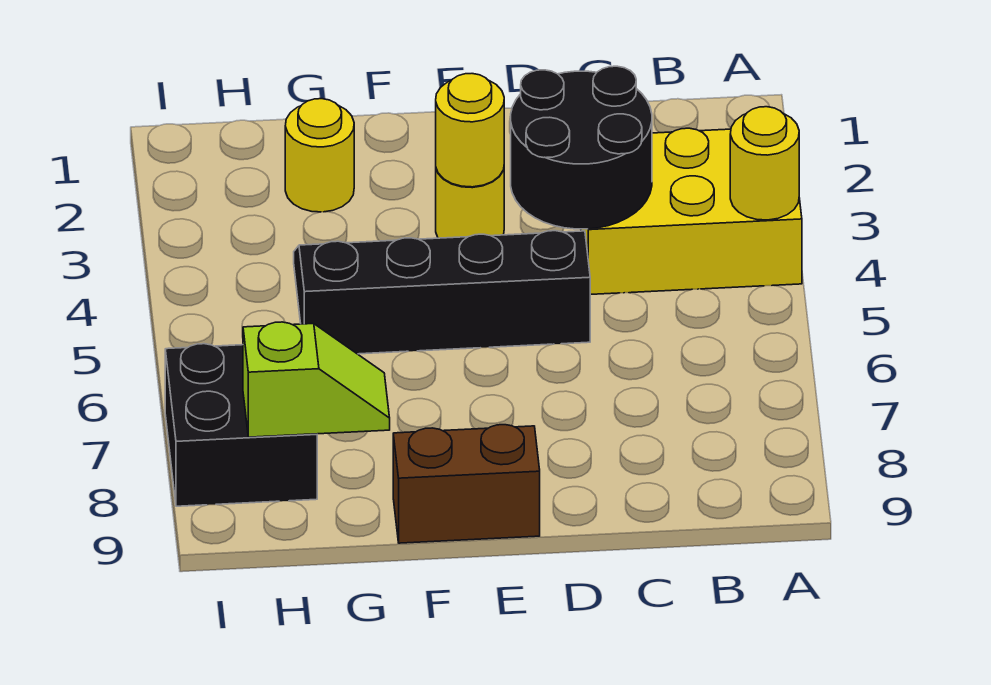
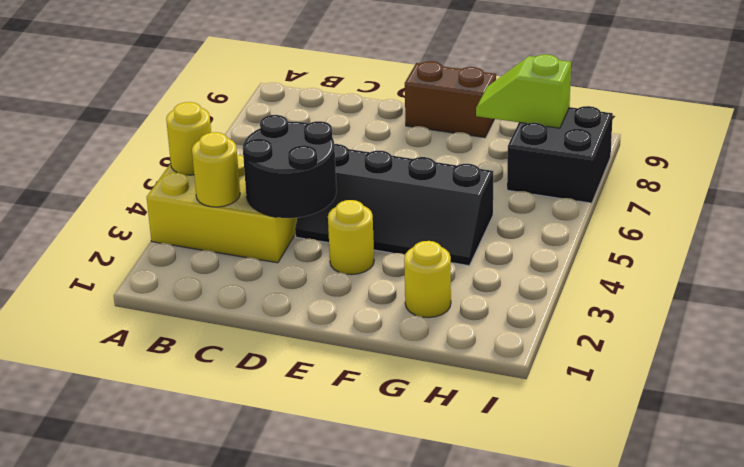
yellow 1x1 round brick [436,74,504,187] -> yellow 1x1 round brick moved to [192,132,240,207]

